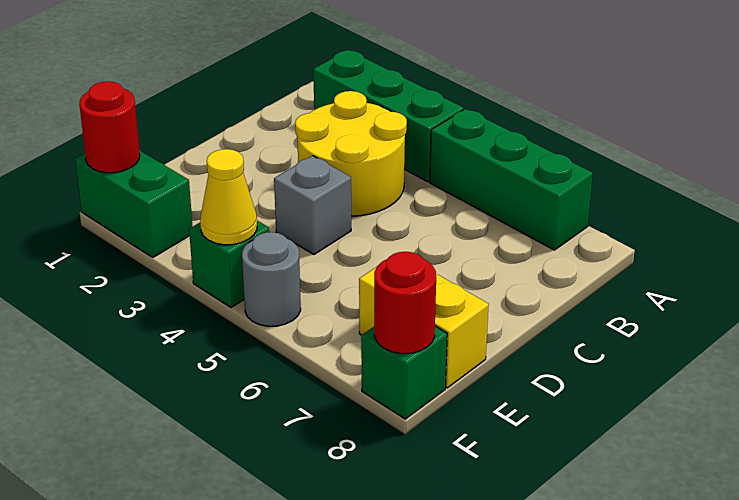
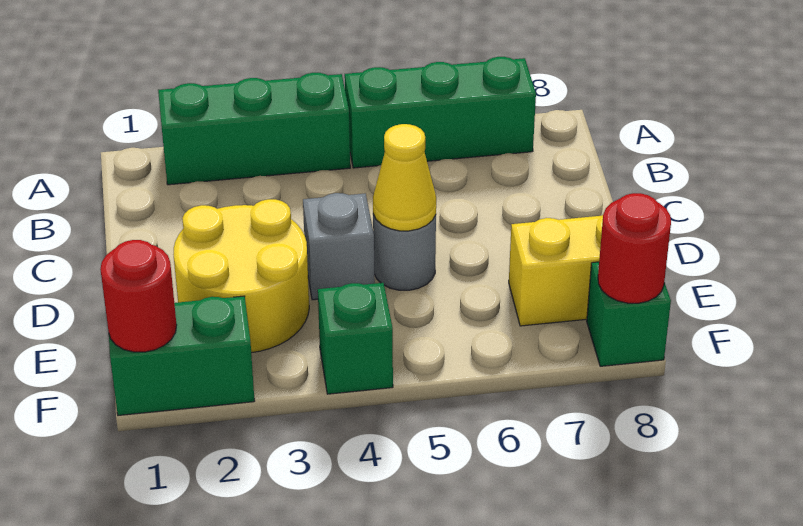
yellow 2x2 round brick [295,91,407,216] -> yellow 2x2 round brick moved to [173,199,309,353]
yellow 1x1 cone [200,149,257,245] -> yellow 1x1 cone moved to [373,124,436,231]
grey 1x1 round brick [242,232,301,326] -> grey 1x1 round brick moved to [373,215,436,290]

